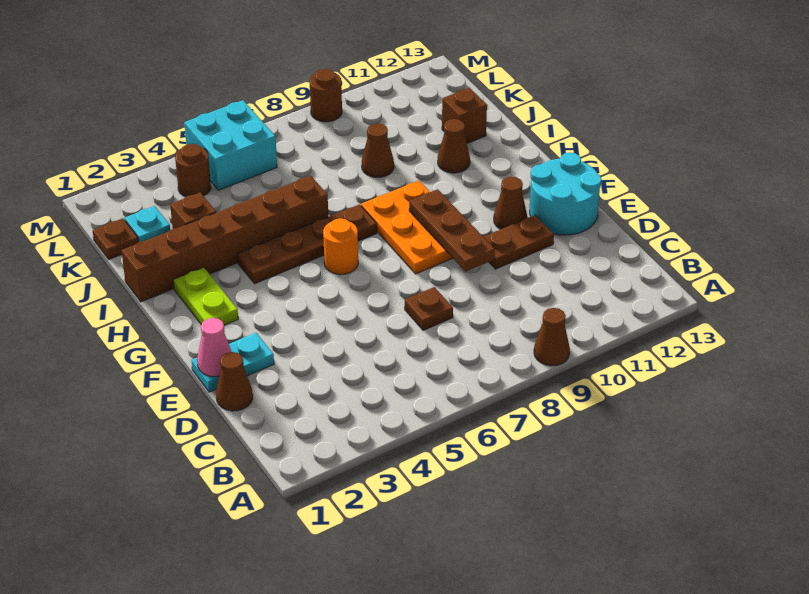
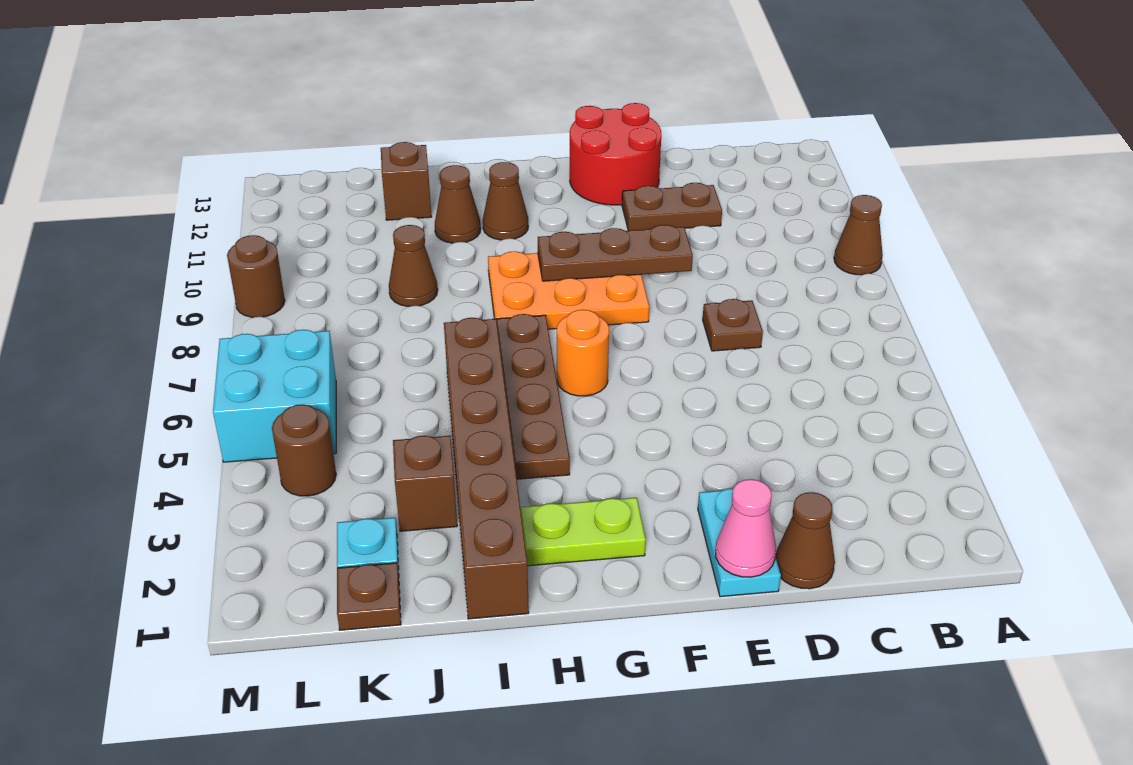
brown 1x2 plate [484,215,554,269] -> brown 1x2 plate turned to [622,183,722,231]
cyan 2x2 round brick [530,152,601,235] -> red 2x2 round brick [570,103,661,205]
brown 1x1 cone [494,176,527,229] -> brown 1x1 cone moved to [483,162,528,240]

